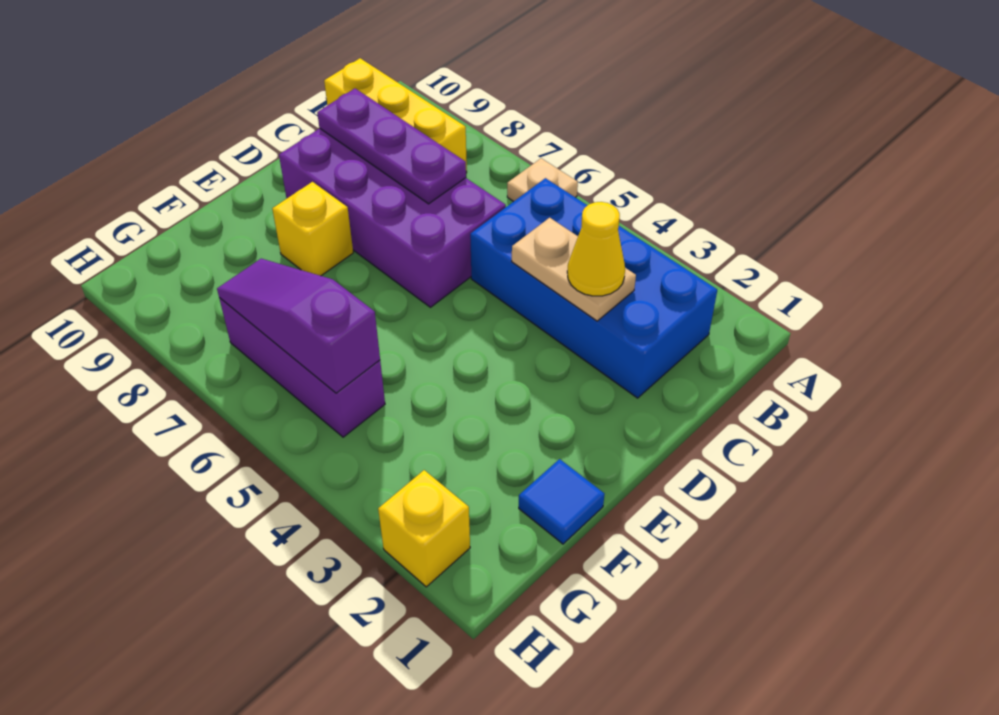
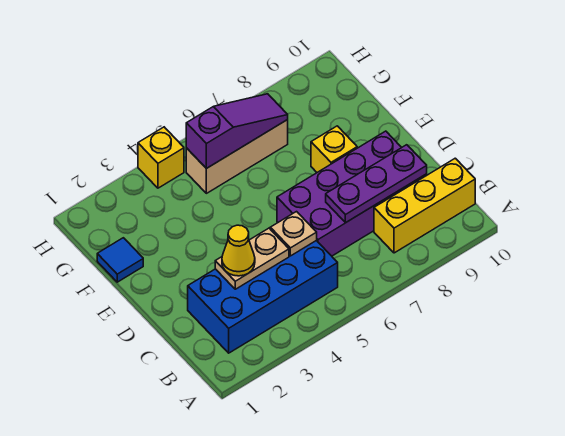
tan 1x1 plate [507,158,578,202] -> tan 1x1 plate moved to [270,212,317,256]
purple 1x3 brick [219,298,385,437] -> tan 1x3 brick [186,120,288,193]
yellow 1x1 brick [378,470,470,587] -> yellow 1x1 brick moved to [138,127,184,188]

